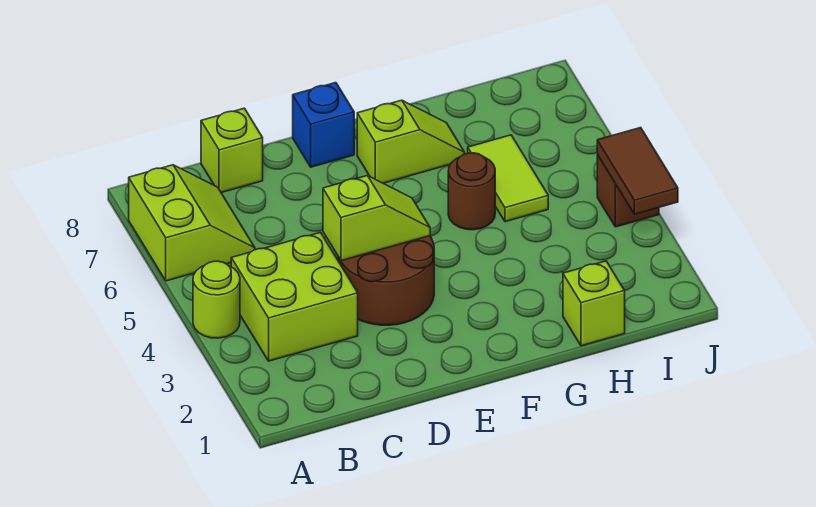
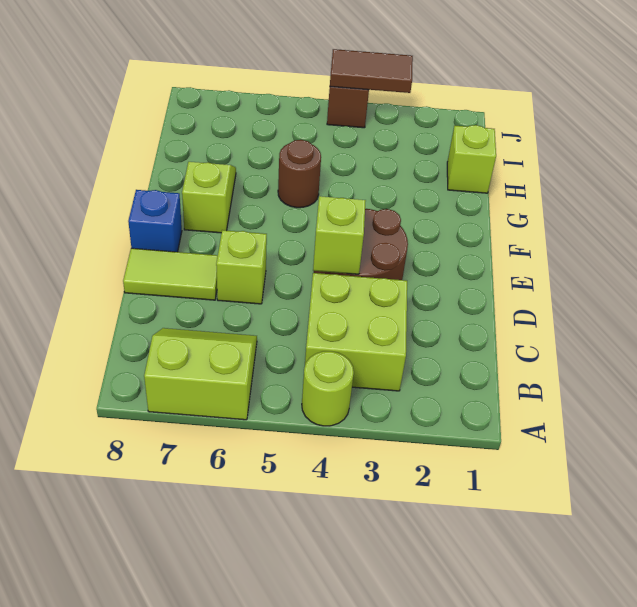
lime 1x1 brick [201,108,263,193] -> lime 1x1 brick moved to [216,230,267,304]
lime 1x2 tile [468,135,548,222] -> lime 1x2 tile moved to [123,248,218,300]

